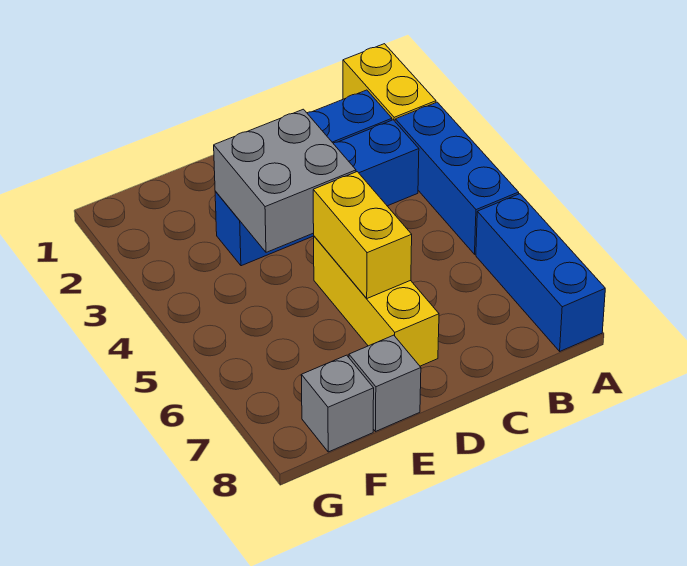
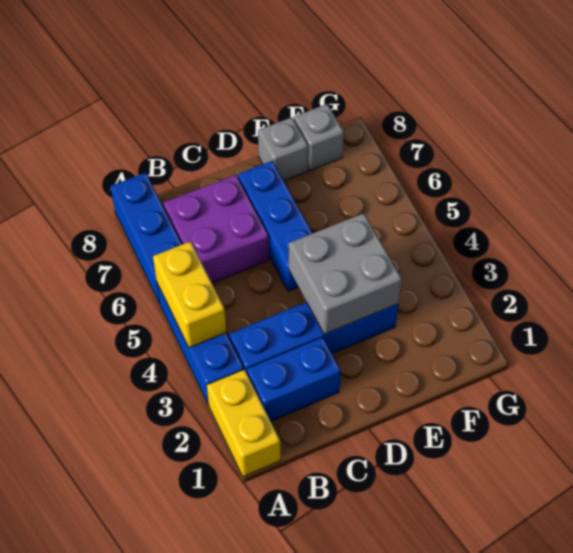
none -> purple 2x2 brick [163,175,269,283]
yellow 1x3 brick [314,236,439,366] -> blue 1x3 brick [238,161,313,291]
yellow 1x2 brick [313,172,412,298] -> yellow 1x2 brick moved to [153,241,226,348]

